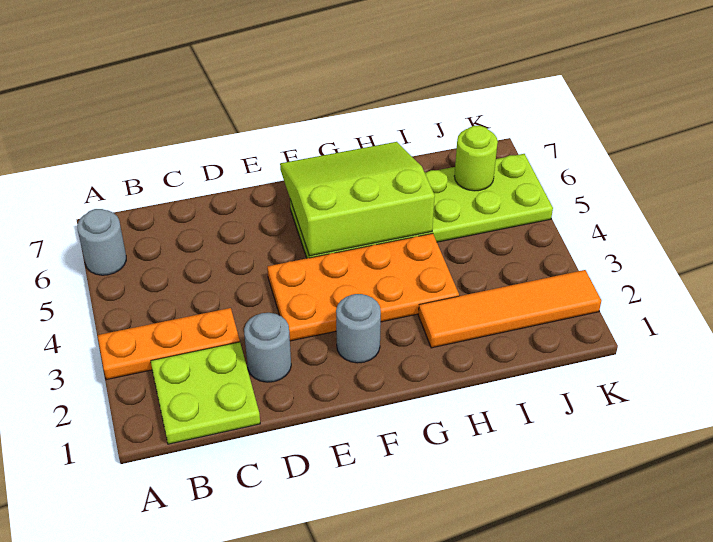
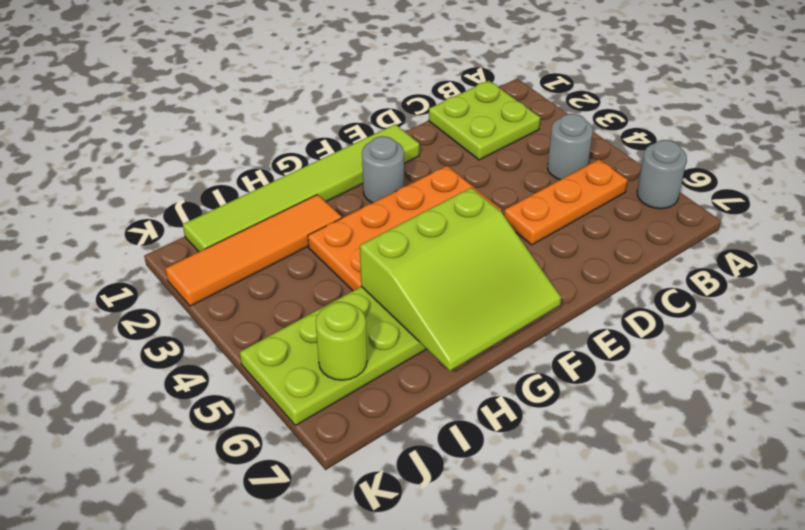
orange 1x3 plate [98,308,240,380] -> orange 1x3 plate moved to [504,159,628,245]
grey 1x1 round brick [244,313,291,382] -> grey 1x1 round brick moved to [548,114,593,180]
none -> lime 1x6 tile [183,124,419,252]

